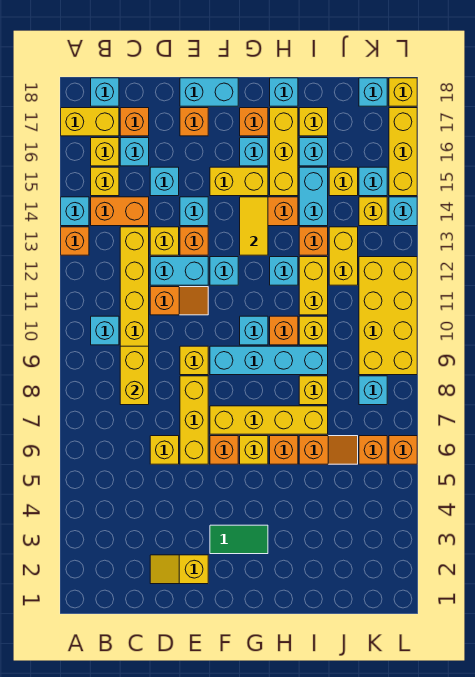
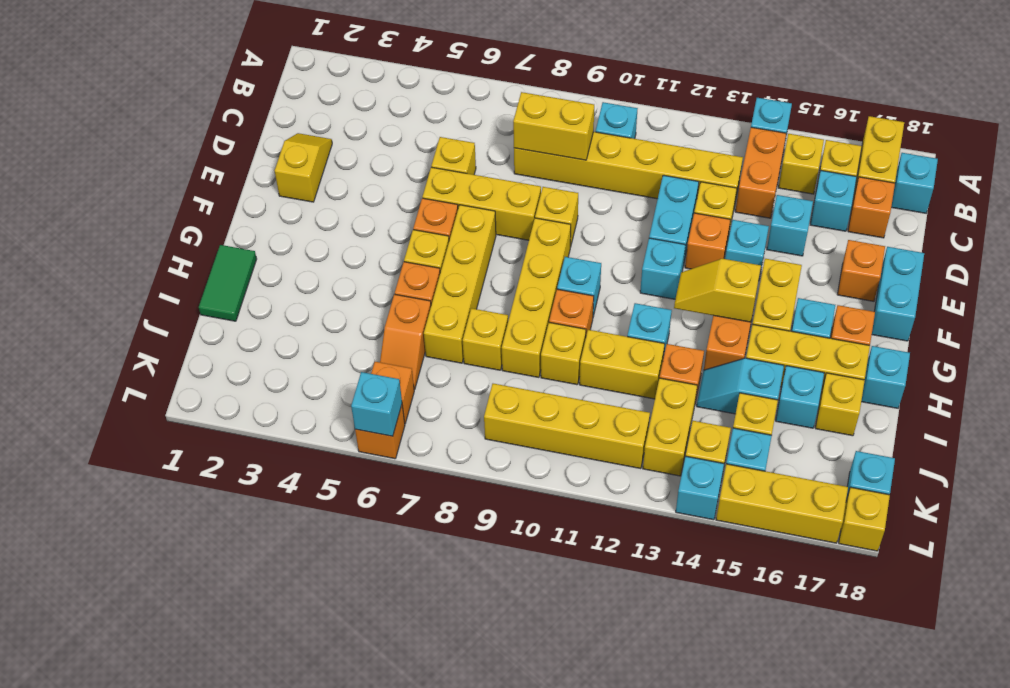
orange 1x1 brick [61,227,89,255] -> none
orange 1x2 slope [150,287,208,315] -> none
green 1x2 tile [210,525,268,554] -> green 1x2 tile moved to [199,245,257,321]
cyan 1x4 brick [210,346,328,375] -> yellow 1x4 brick [502,218,571,377]
yellow 1x2 tile [240,197,268,255] -> yellow 1x2 slope [674,259,761,322]
cyan 1x2 brick [299,167,328,226] -> cyan 1x2 slope [697,358,784,414]
yellow 1x2 brick [329,227,358,285] -> yellow 1x2 brick turned to [643,378,697,476]
cyan 1x1 brick [359,376,387,405] -> cyan 1x1 brick moved to [351,372,402,436]
yellow 2x4 brick [359,257,417,375] -> yellow 1x4 brick [484,384,650,469]

